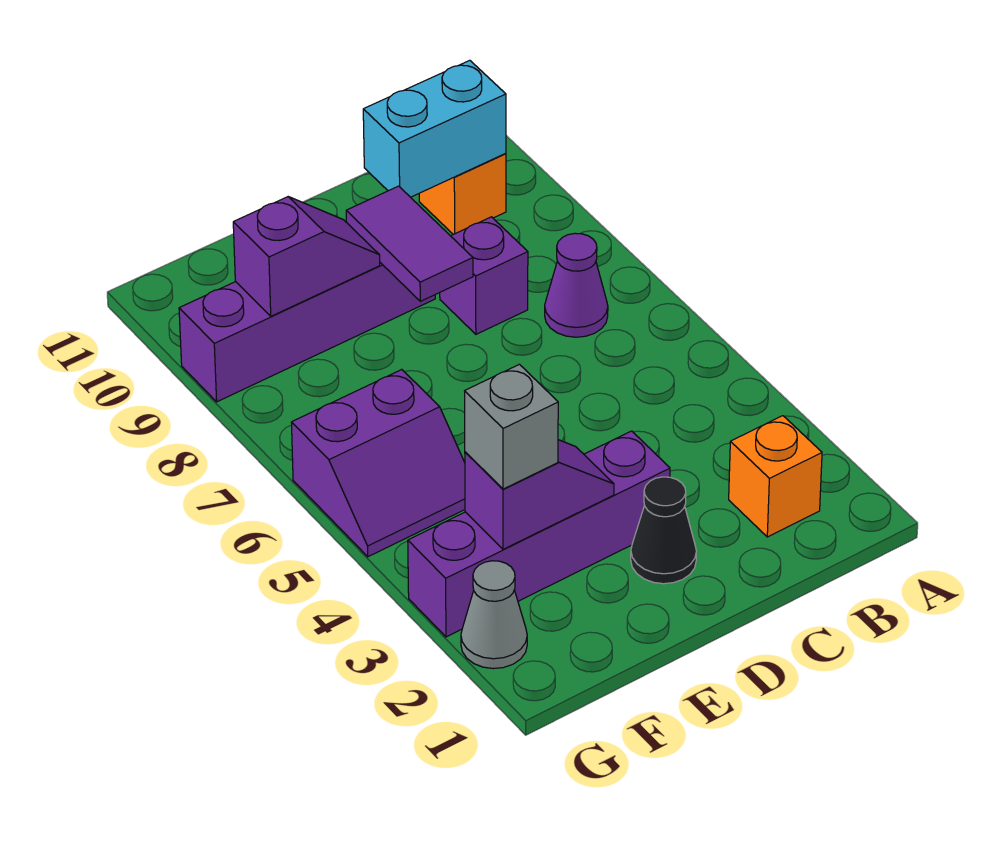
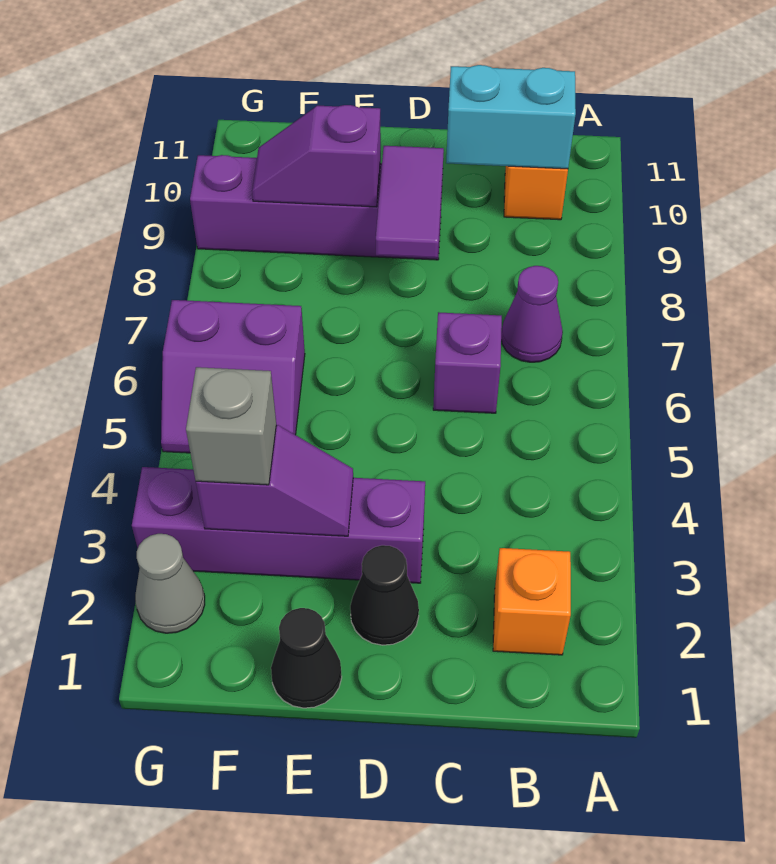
purple 1x1 brick [440,217,528,334] -> purple 1x1 brick moved to [433,312,502,413]
none -> black 1x1 cone [271,608,342,708]
purple 1x2 slope [233,197,380,316] -> purple 1x2 slope turned to [252,105,381,207]

